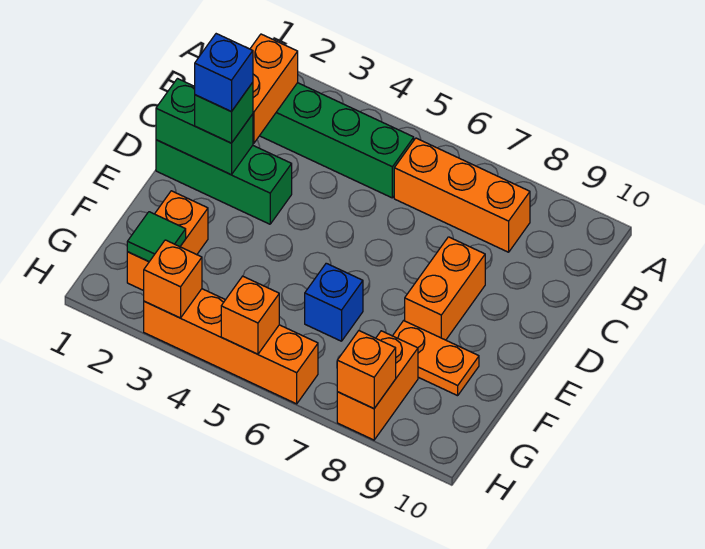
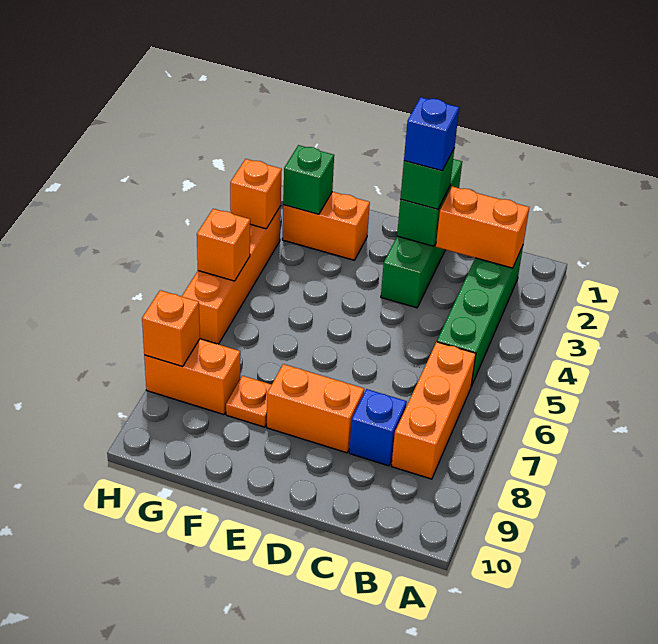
blue 1x1 brick [305,263,363,341] -> blue 1x1 brick moved to [349,389,407,466]
orange 1x2 plate [393,321,479,396] -> orange 1x1 plate [226,376,272,427]
green 1x1 tile [127,212,186,262] -> green 1x1 brick [283,145,334,214]

